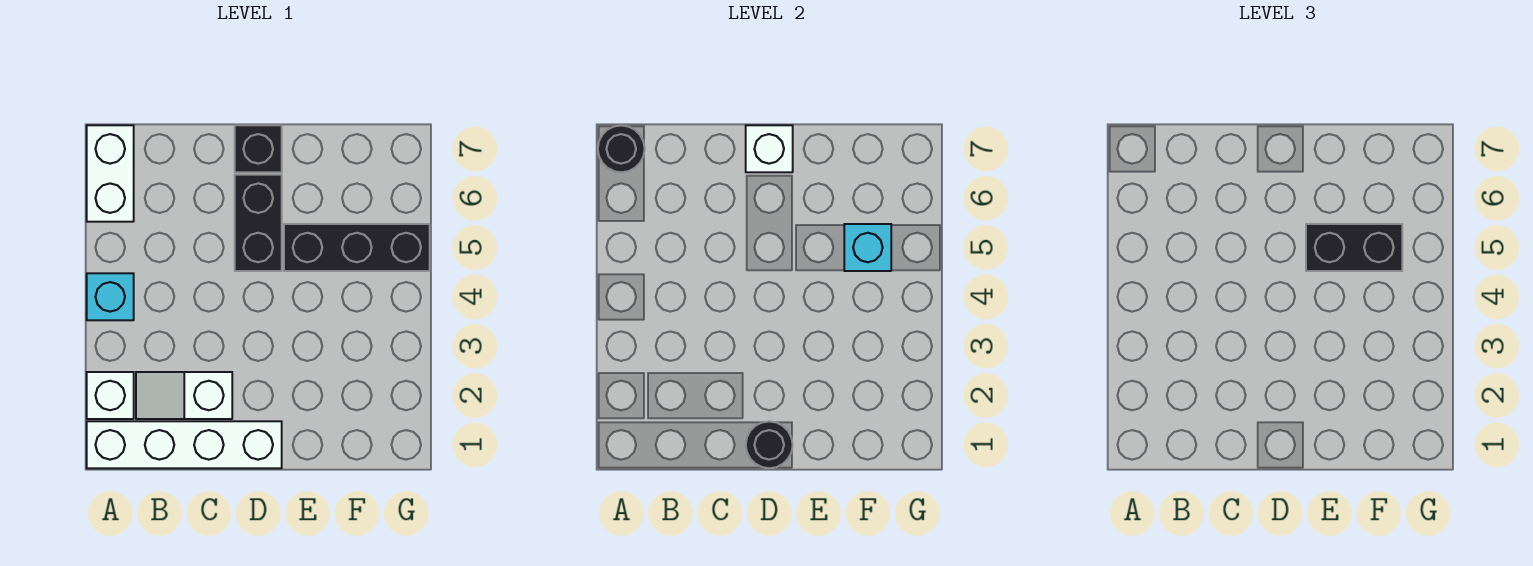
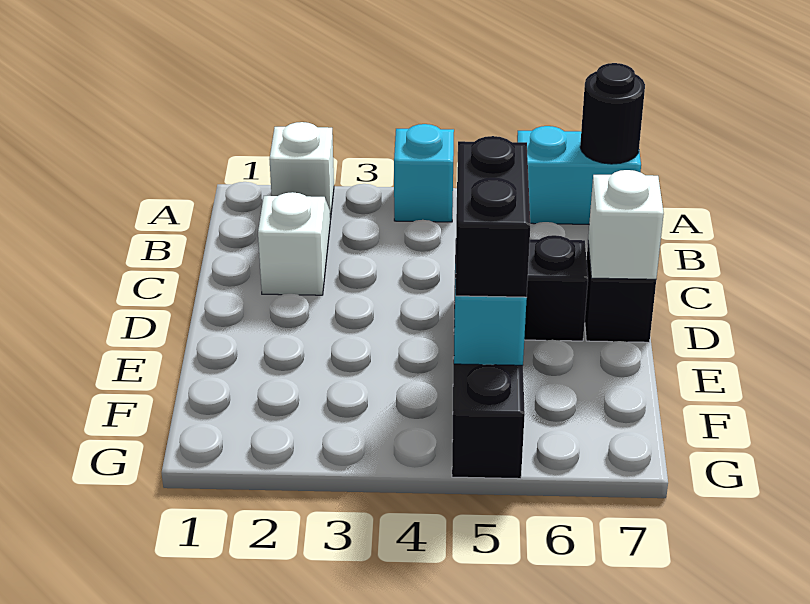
white 1x4 brick [87,421,282,468] -> none
white 1x2 brick [87,125,134,222] -> cyan 1x2 brick [517,126,641,224]
black 1x1 round brick [746,421,793,468] -> none

